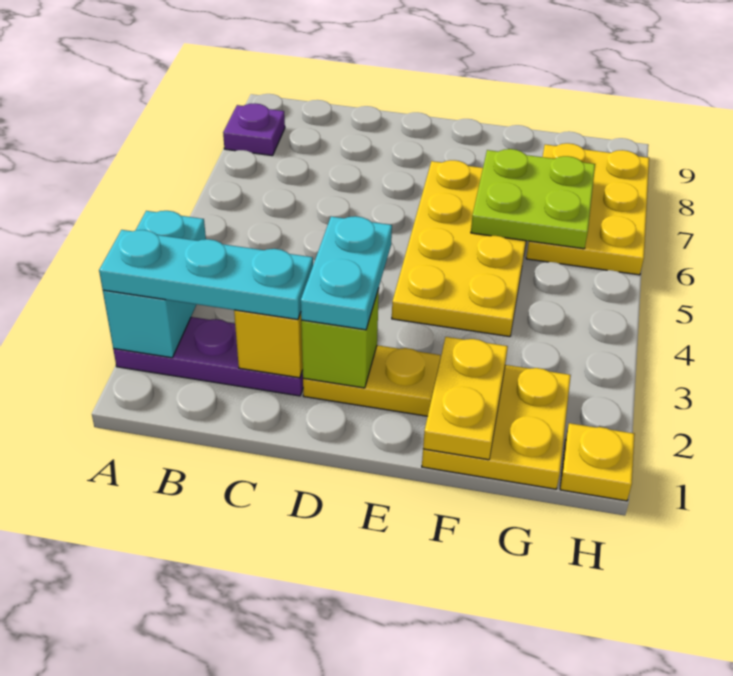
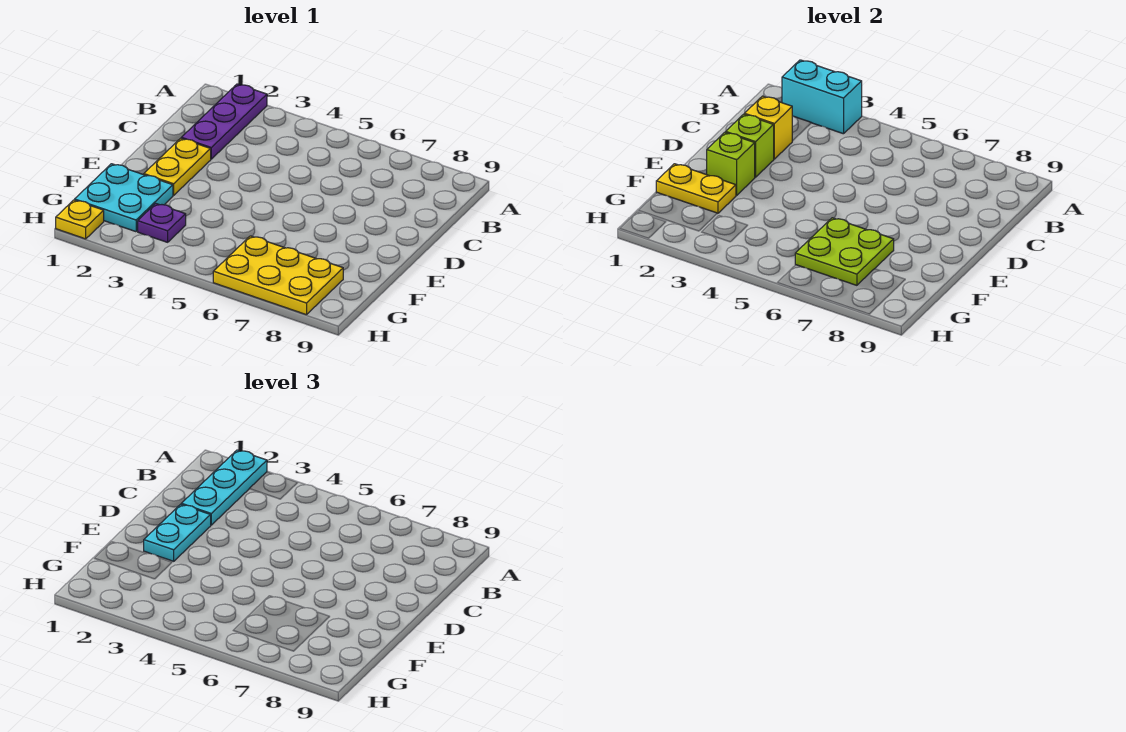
purple 1x1 plate [223,103,285,156] -> purple 1x1 plate moved to [138,203,186,242]
cyan 1x2 plate [301,216,392,330] -> cyan 1x2 plate turned to [144,504,211,561]
none -> lime 1x1 brick [707,132,755,195]
yellow 2x4 plate [392,160,526,337] -> none
yellow 2x2 plate [422,365,571,489] -> cyan 2x2 plate [75,164,173,232]

